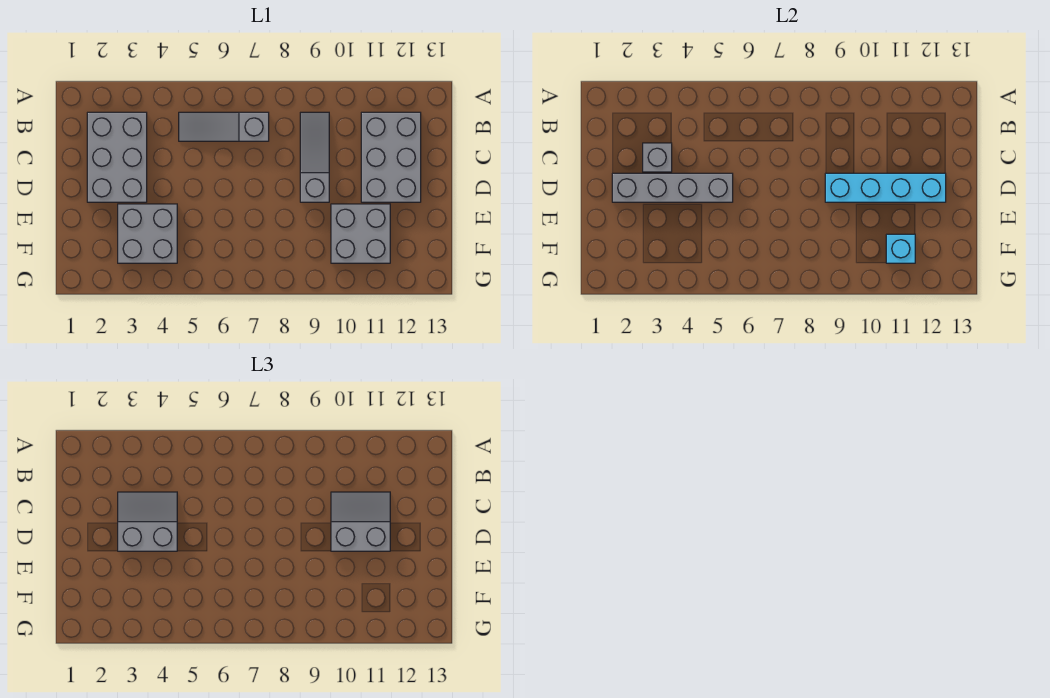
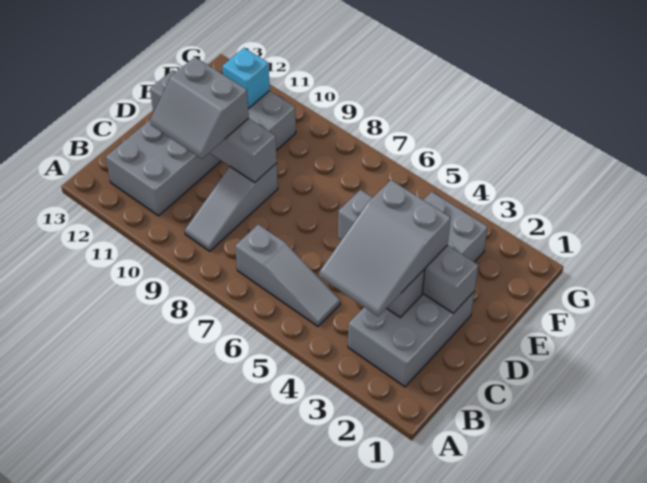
grey 2x2 slope [118,492,177,551] -> grey 2x3 slope [319,180,451,316]
cyan 1x4 brick [825,173,946,202] -> grey 1x4 brick [150,70,277,182]

